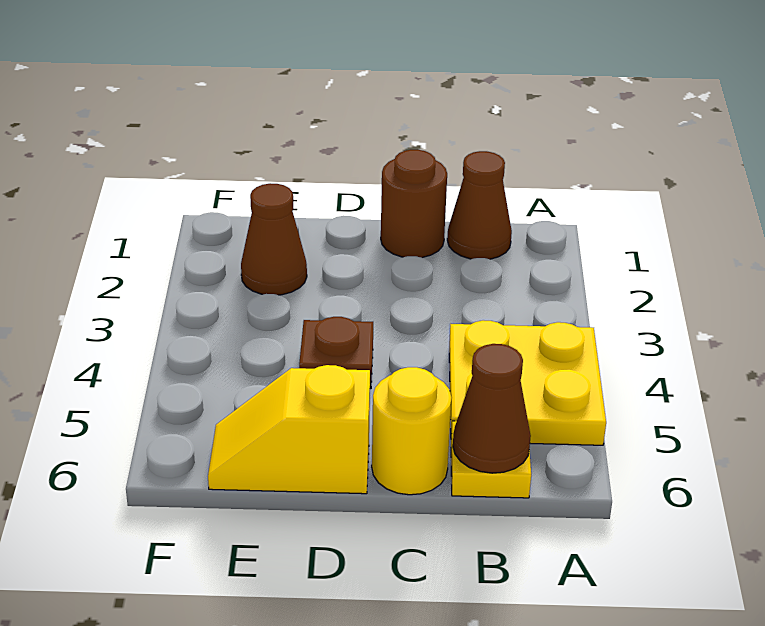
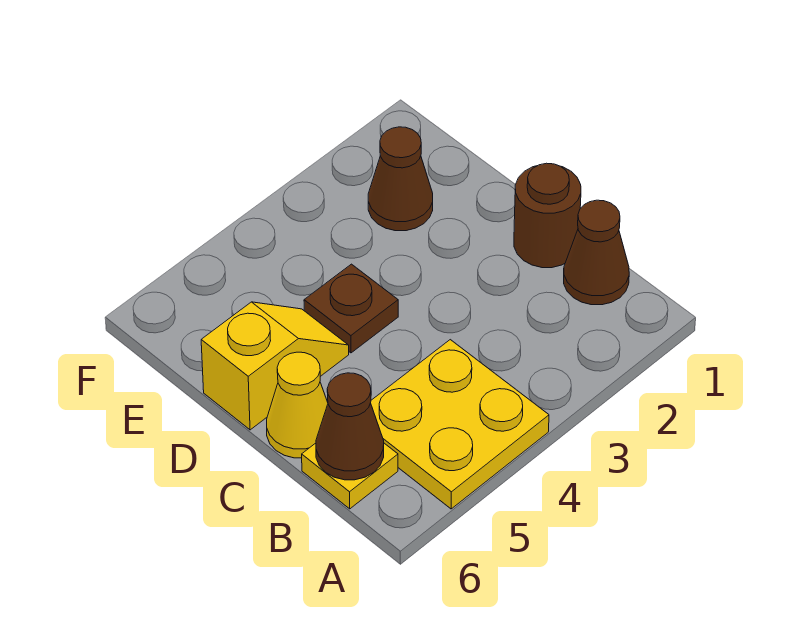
yellow 1x1 round brick [372,367,452,495] -> yellow 1x1 cone [267,352,328,458]
yellow 1x2 slope [208,365,370,494] -> yellow 1x2 slope turned to [201,302,349,430]

